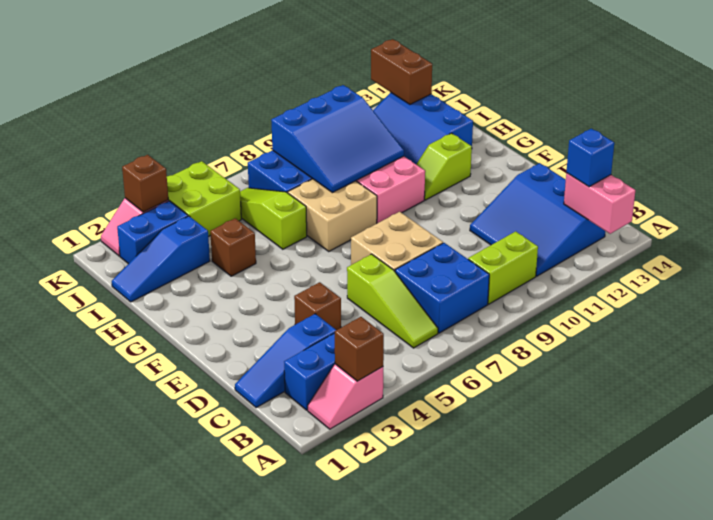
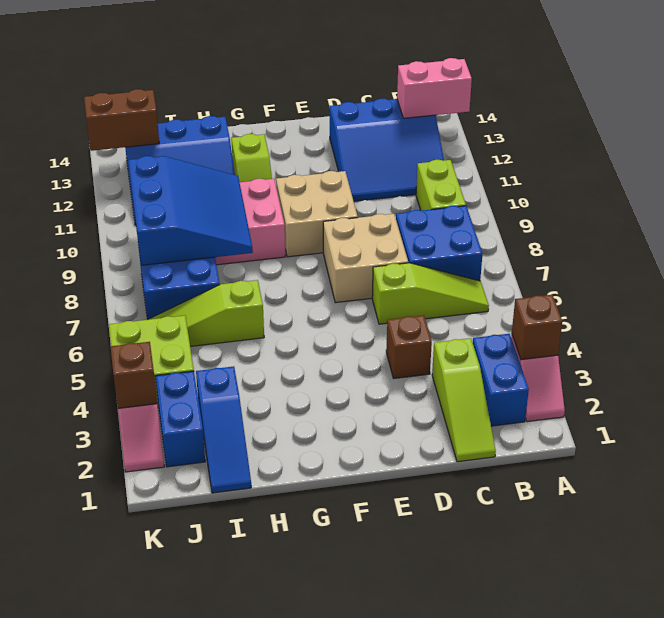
blue 1x1 brick [566,129,614,187] -> none
blue 1x3 slope [235,314,336,408] -> lime 1x3 slope [432,338,496,462]
tan 2x2 brick [288,179,377,251] -> tan 2x2 brick moved to [276,171,358,257]
brown 1x1 brick [210,218,256,276] -> none

